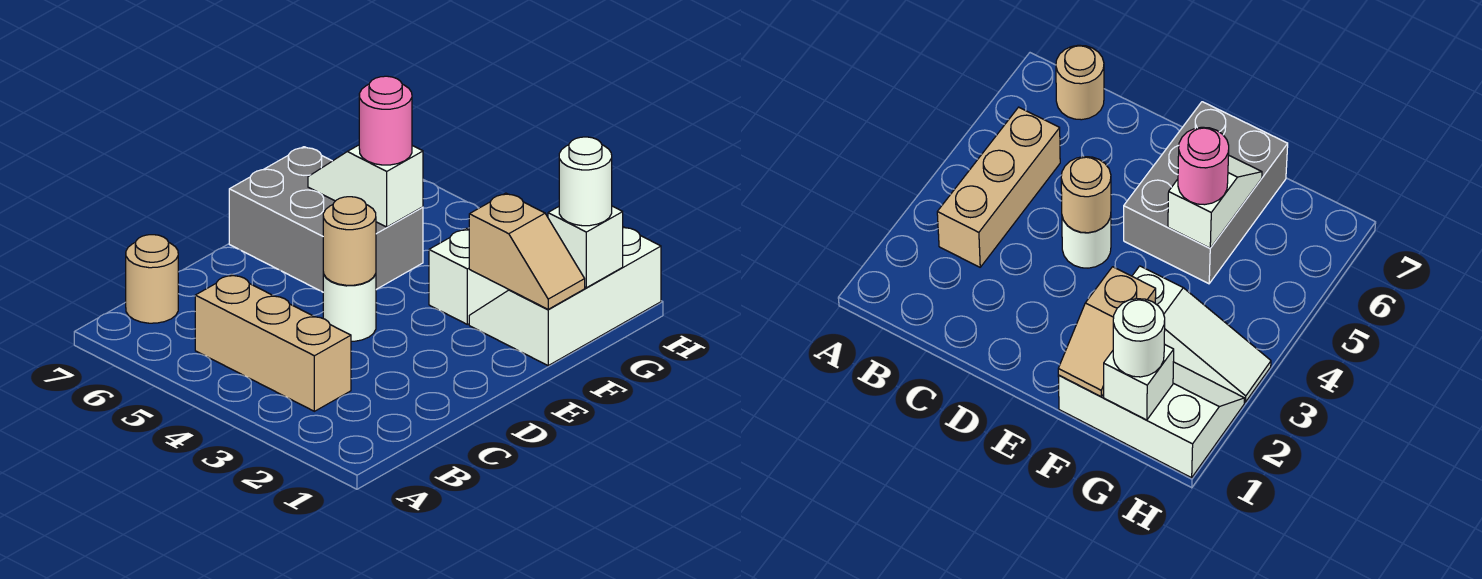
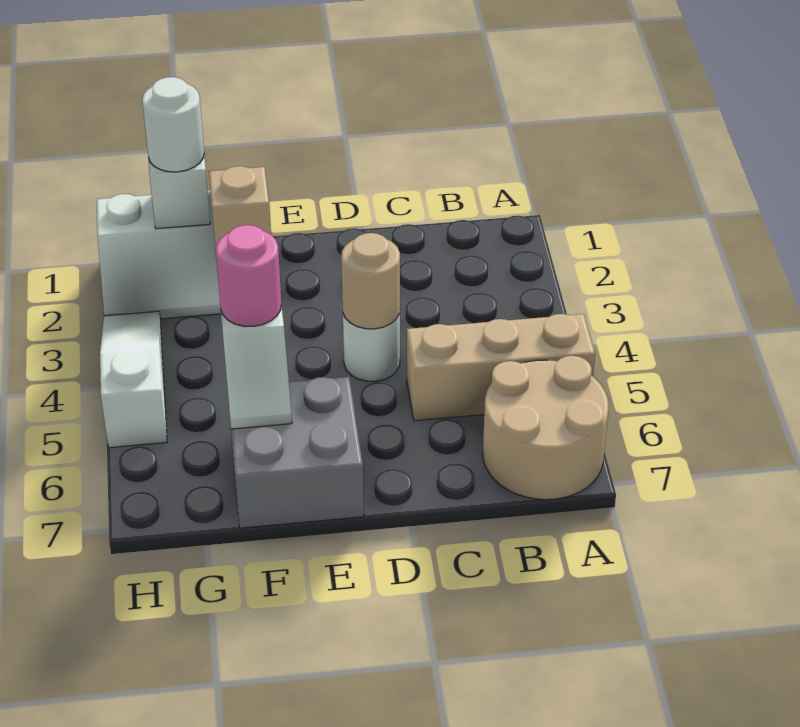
tan 1x3 brick [195,274,351,411] -> tan 1x3 brick turned to [407,314,595,421]
tan 1x1 round brick [126,235,178,323] -> tan 2x2 round brick [483,356,609,500]
grey 2x3 brick [229,147,423,292] -> grey 2x2 brick [230,377,364,528]
white 1x3 slope [429,228,509,324] -> white 1x3 slope turned to [100,311,167,448]

